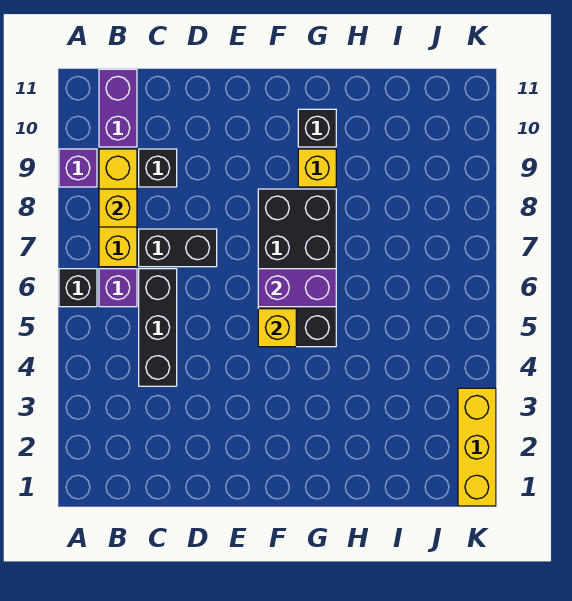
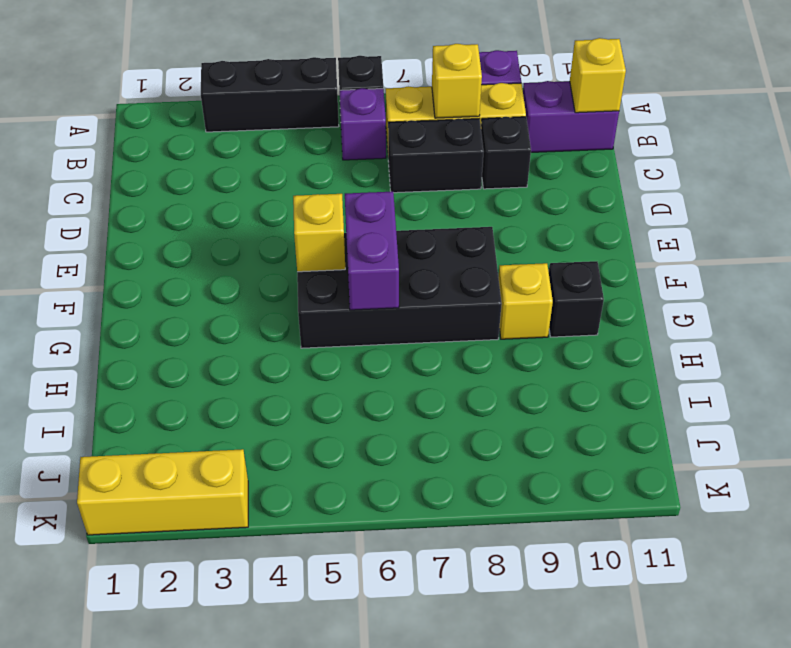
none -> yellow 1x1 brick [570,38,626,113]
black 1x3 brick [139,269,177,386] -> black 1x3 brick moved to [201,57,339,132]
black 1x2 brick [139,229,217,267] -> black 1x2 brick turned to [388,118,484,193]

